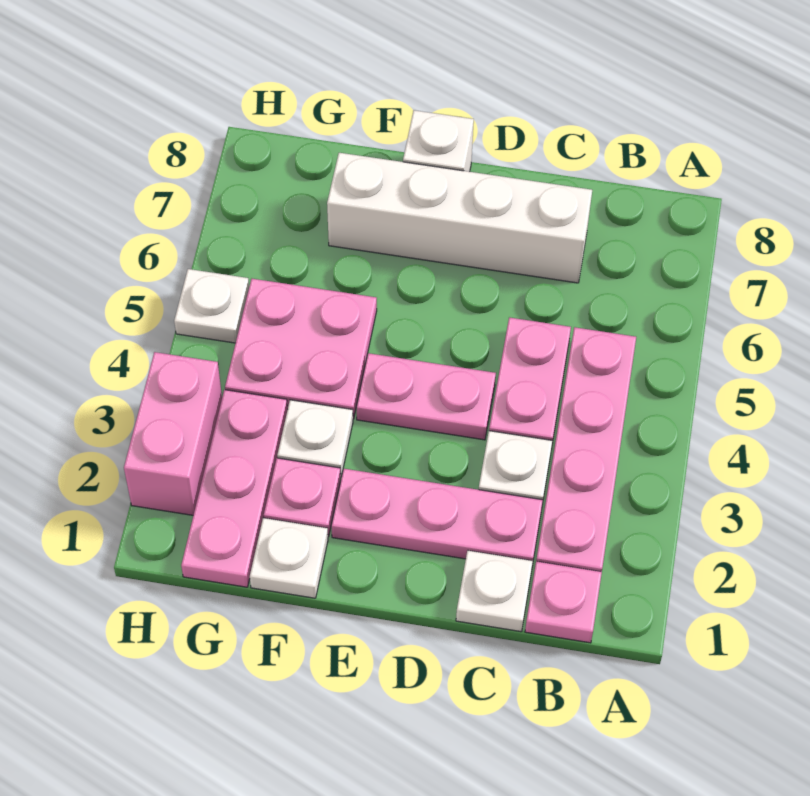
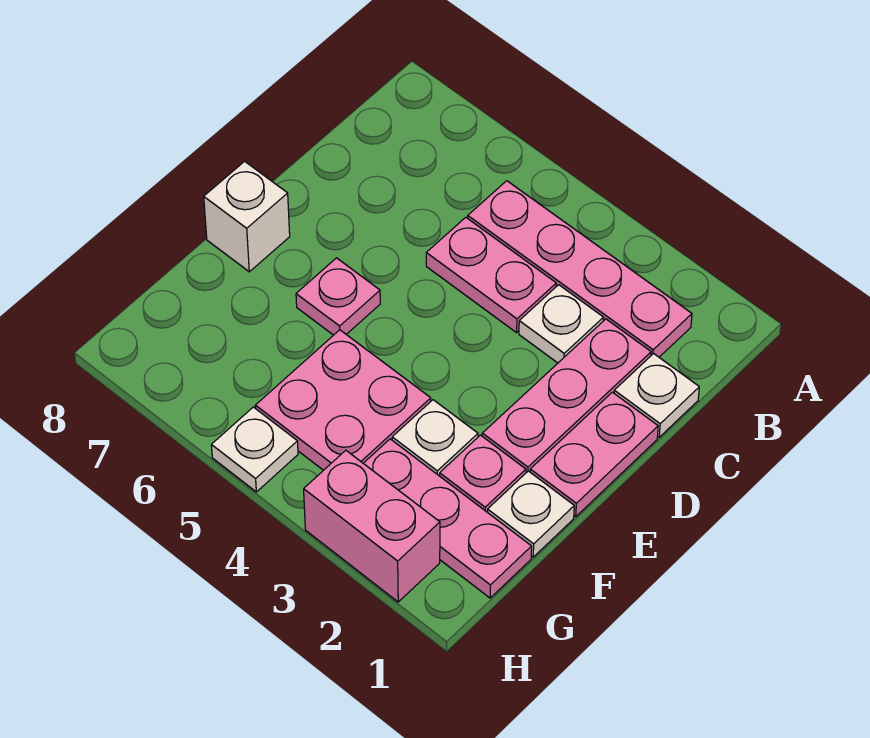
pink 1x1 plate [525,561,602,643] -> pink 1x1 plate moved to [296,258,380,335]
white 1x4 brick [327,153,592,283] -> none
pink 1x2 plate [356,353,496,440] -> pink 1x2 plate moved to [530,392,658,517]

